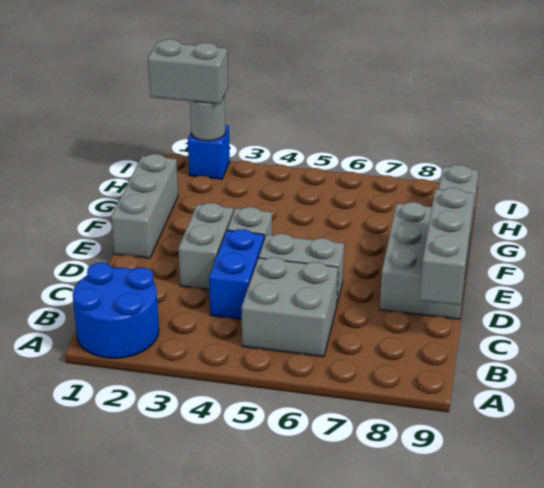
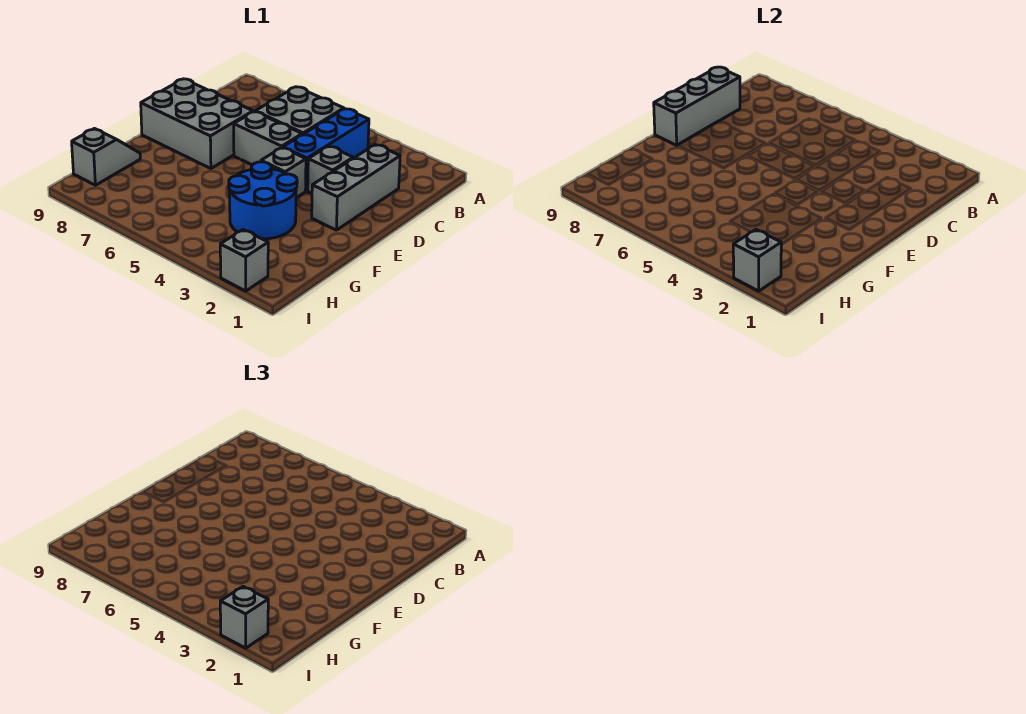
blue 2x2 round brick [73,263,159,358] -> blue 2x2 round brick moved to [229,162,297,239]
blue 1x2 brick [209,229,264,319] -> blue 1x3 brick [283,109,369,191]
grey 1x2 brick [178,203,234,290] -> grey 1x1 brick [308,146,353,194]
grey 2x3 brick [380,202,473,319] -> grey 2x3 brick turned to [141,79,253,169]
grey 1x3 brick [111,154,178,258] -> grey 1x3 brick moved to [312,144,400,230]
grey 1x2 brick [148,39,228,104] -> grey 1x1 brick [220,587,268,648]
blue 1x1 brick [188,125,230,179] -> grey 1x1 brick [220,230,268,291]
grey 1x1 round brick [190,96,226,141] -> grey 1x1 brick [733,230,782,291]

